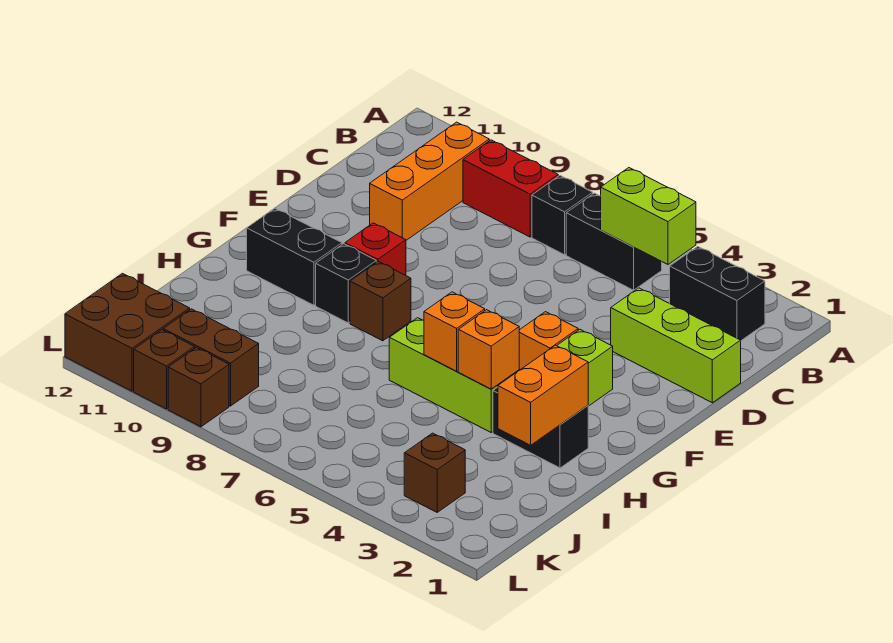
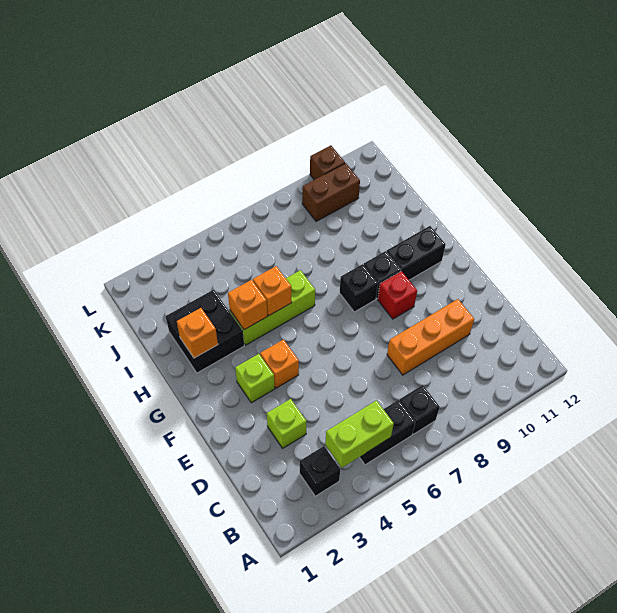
black 1x2 brick [670,246,765,341] -> black 1x1 brick [300,446,340,496]
red 1x2 brick [463,140,558,237] -> none
orange 1x3 brick [370,122,489,240] -> orange 1x3 brick turned to [387,299,474,375]
lime 1x3 brick [611,288,741,403] -> lime 1x1 brick [267,399,306,448]
brown 1x1 brick [350,262,411,341] -> black 1x1 brick [339,264,378,312]
black 1x2 brick [493,387,588,468] -> black 2x2 brick [166,290,244,373]
orange 1x2 brick [498,345,588,445] -> orange 1x1 brick [177,308,218,358]
brown 1x1 brick [404,433,465,512] -> none
brown 2x2 brick [65,274,190,391] -> none
brown 1x1 brick [168,347,229,427] -> none

